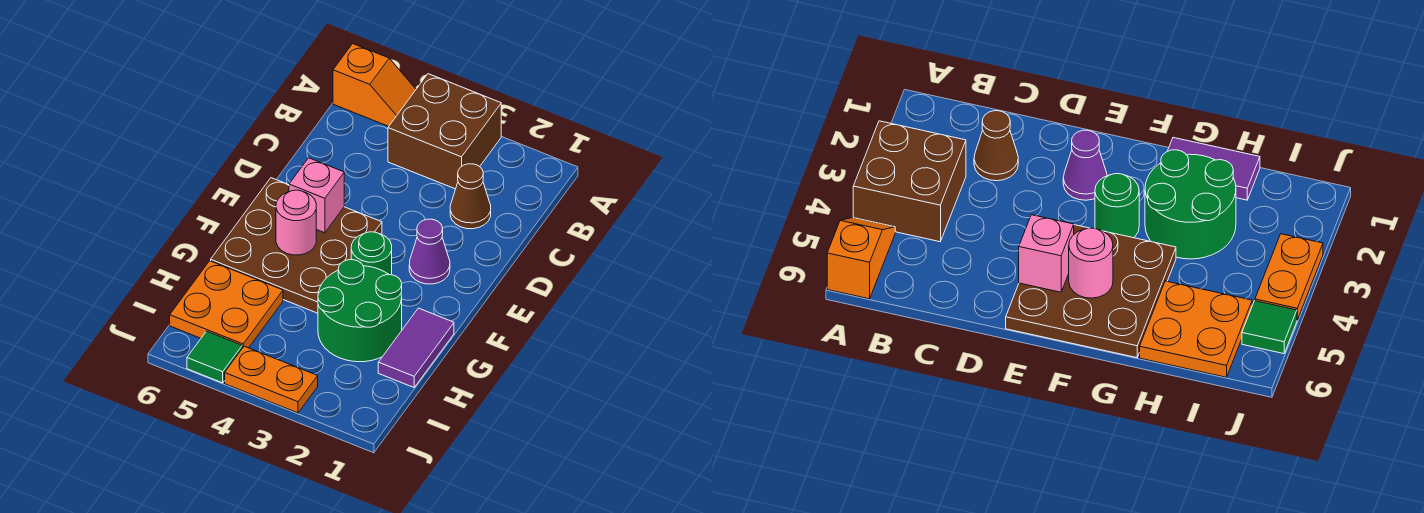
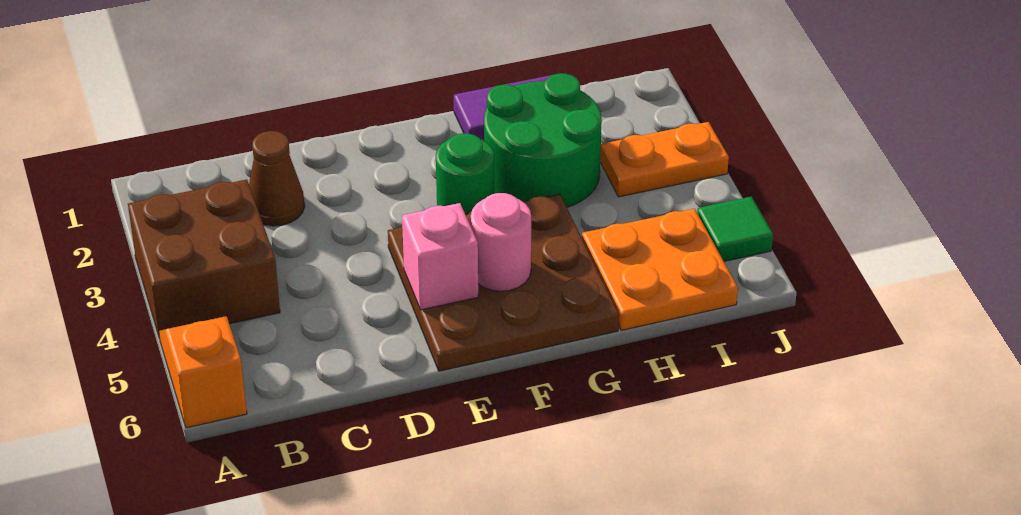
purple 1x1 cone [409,219,450,284] -> none
orange 1x2 plate [225,346,318,413] -> orange 1x2 plate turned to [600,122,729,197]

